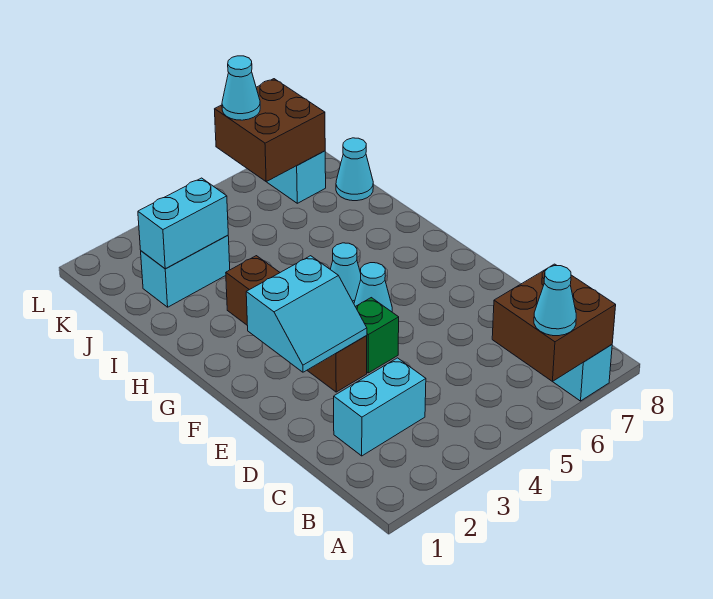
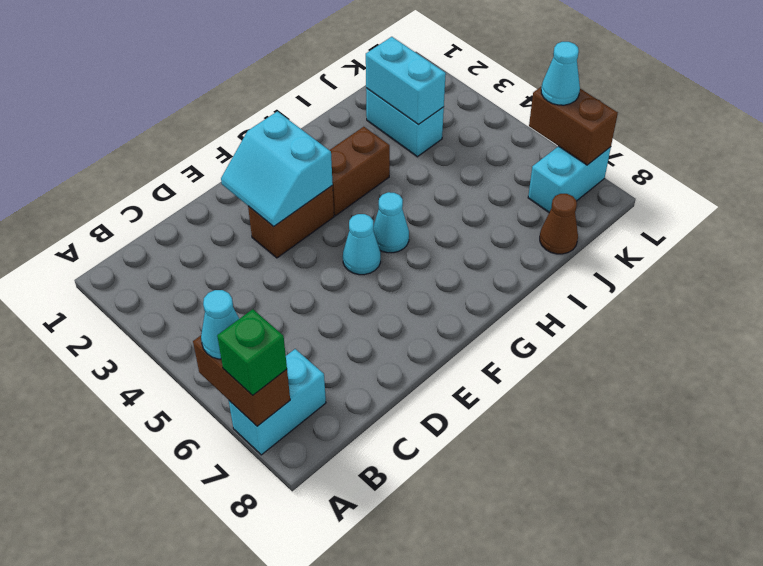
brown 2x2 brick [492,264,616,382] -> brown 1x2 brick [193,336,290,426]
cyan 1x2 brick [334,358,426,456] -> none
green 1x1 brick [356,298,399,373] -> green 1x1 brick moved to [217,309,287,395]
cyan 1x1 cone [336,138,373,201] -> brown 1x1 cone [540,194,578,254]
brown 2x2 brick [215,79,325,182] -> brown 1x2 brick [529,86,618,165]

